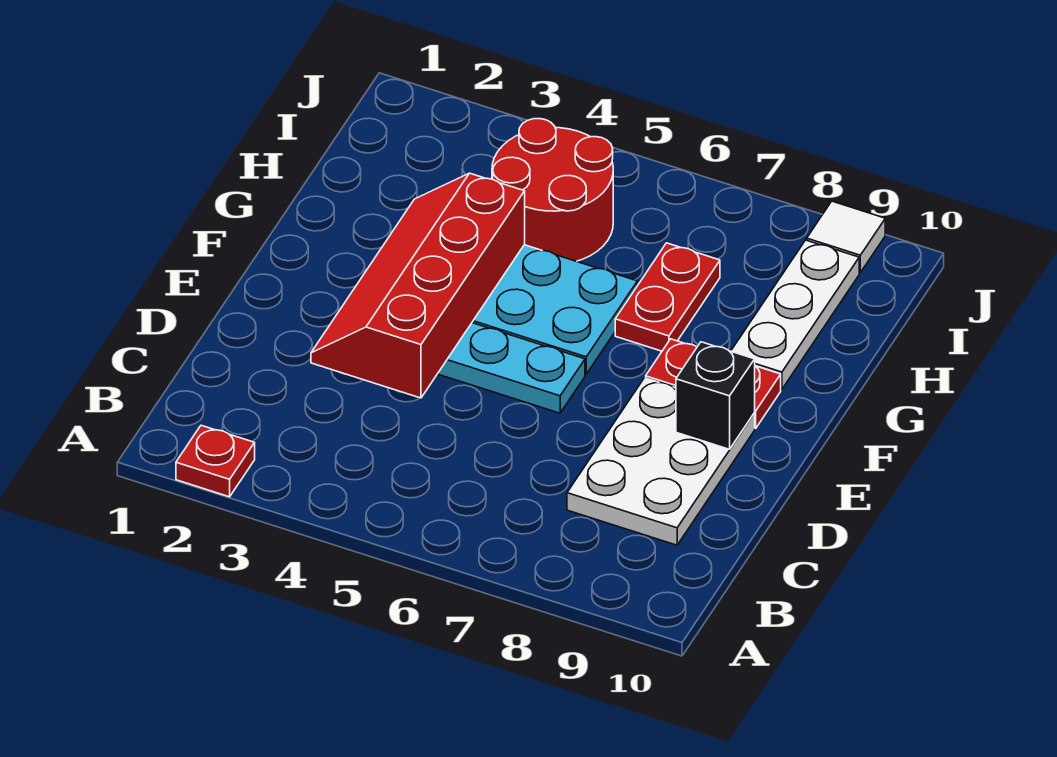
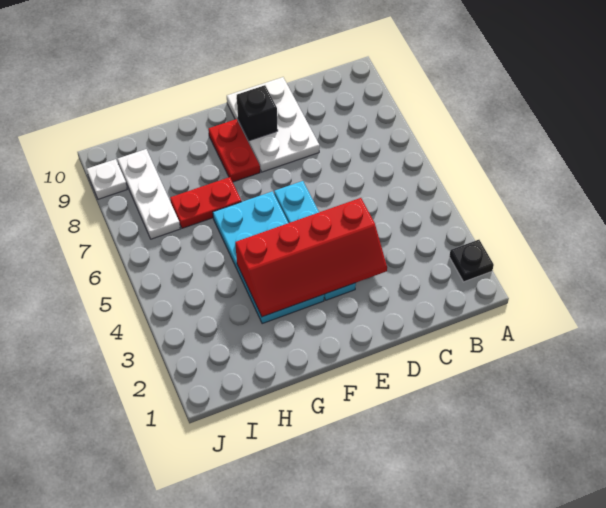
red 1x1 plate [176,425,255,497] -> black 1x1 plate [449,240,494,282]
white 2x3 plate [567,378,755,545] -> white 2x3 plate turned to [227,77,320,172]
white 1x3 plate [731,240,859,390] -> white 1x3 plate turned to [118,149,180,239]
red 2x2 round brick [492,119,613,261] -> none
white 1x1 tile [807,201,885,273] -> white 1x1 plate [87,159,127,199]

